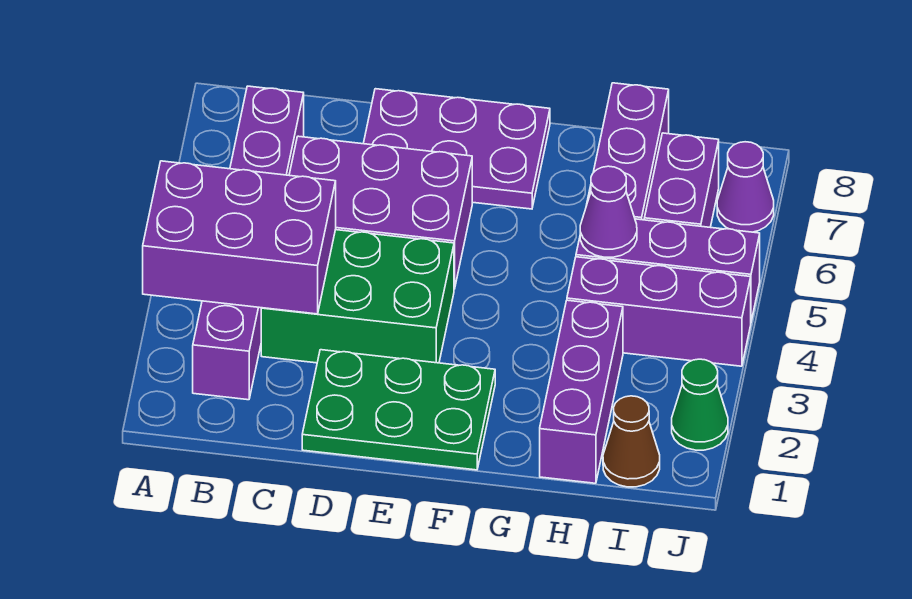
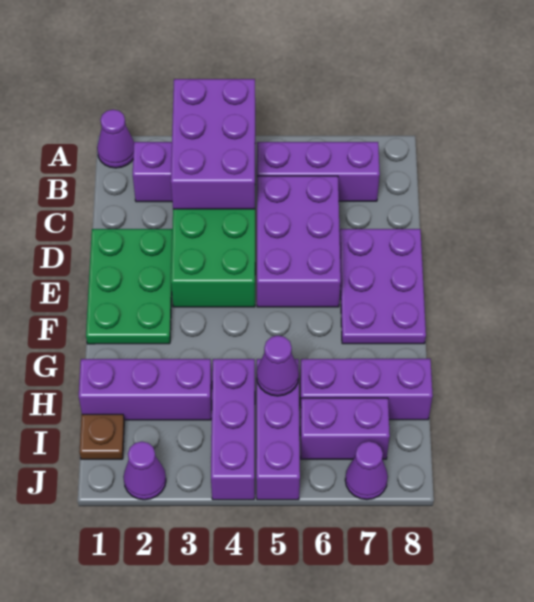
none -> purple 1x1 cone [97,110,134,168]
brown 1x1 cone [603,396,660,487] -> brown 1x1 plate [79,414,124,459]
green 1x1 cone [672,359,728,450] -> purple 1x1 cone [123,442,166,500]

